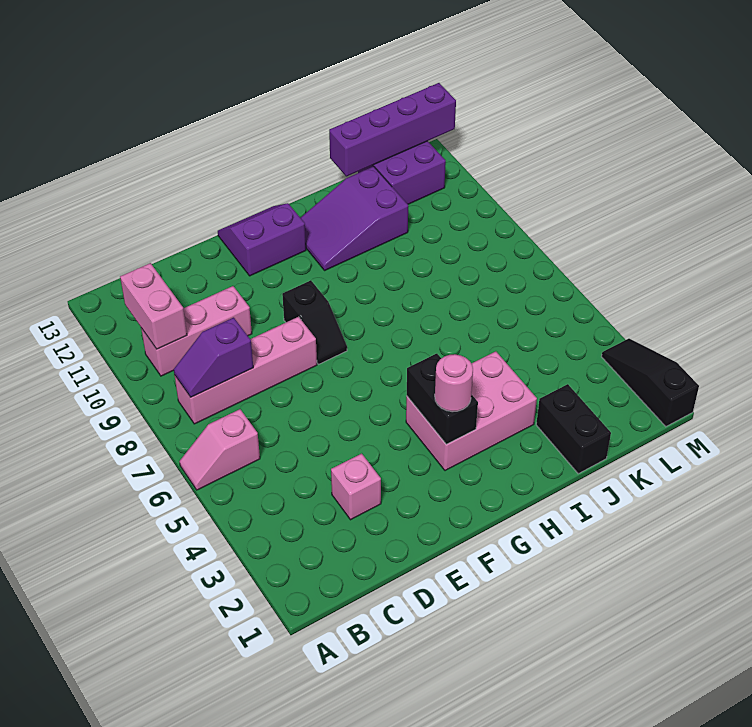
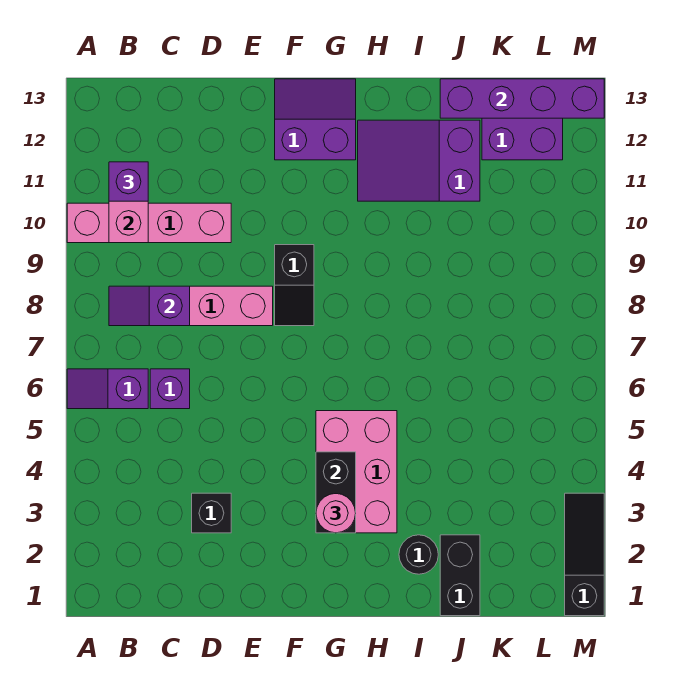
pink 1x2 slope [179,409,260,490] -> purple 1x2 slope [67,369,148,409]
pink 1x3 brick [141,286,252,376] -> pink 1x4 brick [67,203,231,243]
none -> purple 1x1 brick [109,162,148,201]
none -> purple 1x1 brick [150,369,190,409]
pink 1x1 brick [331,453,381,520] -> black 1x1 brick [192,493,231,533]
pink 2x3 brick [406,351,537,471] -> pink 2x3 brick turned to [316,411,397,533]
none -> black 1x1 round brick [399,535,438,574]

